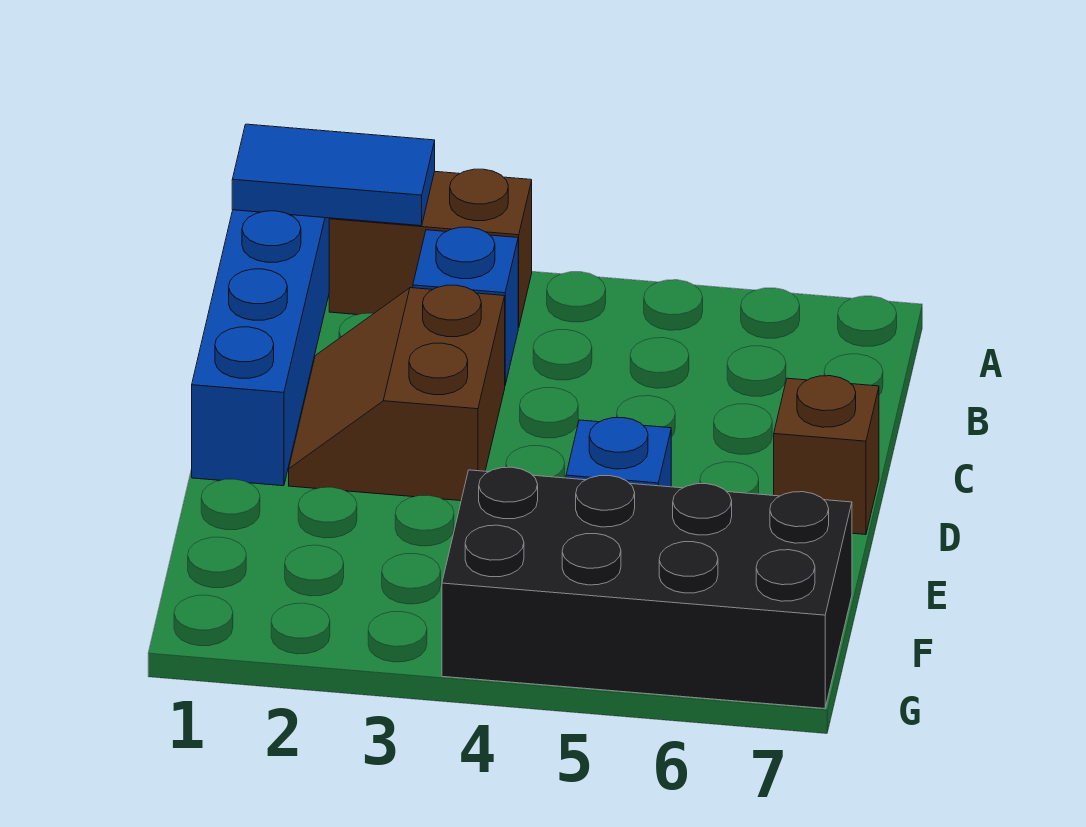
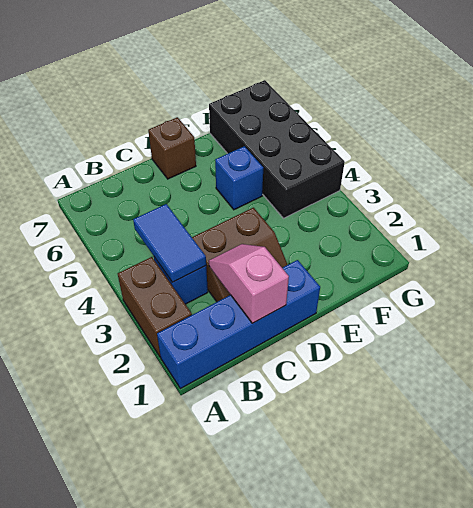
blue 1x2 tile [232,124,435,226] -> blue 1x2 tile moved to [133,204,206,282]
none -> pink 1x2 slope [209,244,289,323]

